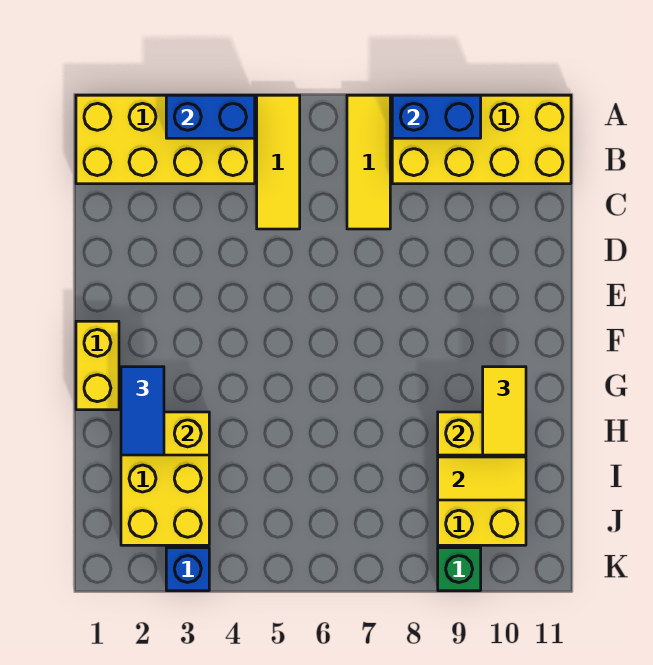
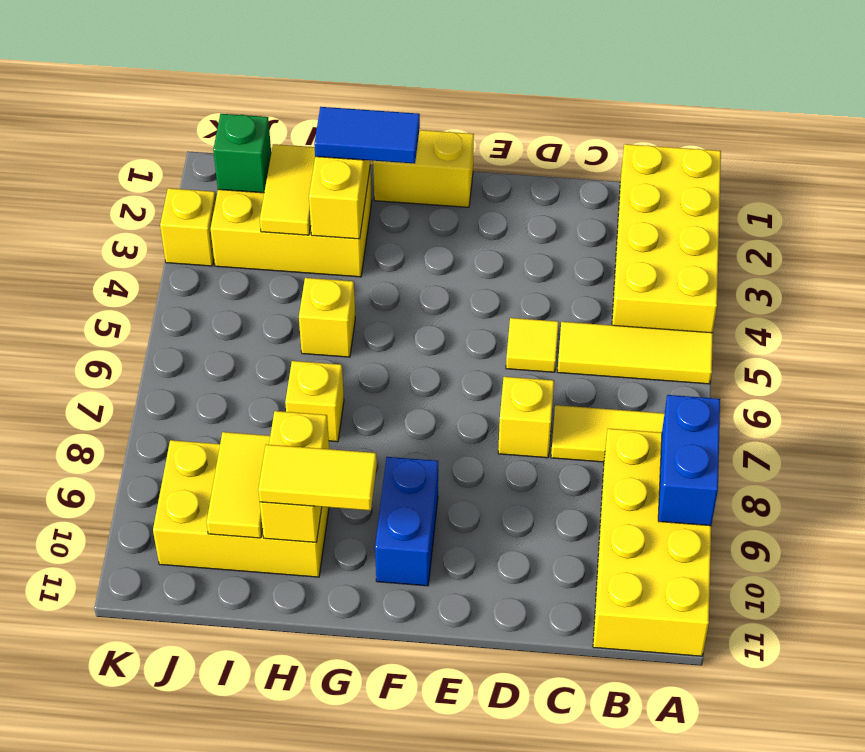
blue 1x2 brick [166,95,255,138] -> blue 1x2 brick moved to [375,457,438,586]
none -> yellow 1x1 tile [506,318,559,372]
none -> yellow 1x1 brick [498,377,554,458]
none -> yellow 1x1 brick [299,278,355,357]
none -> yellow 1x1 brick [285,361,344,442]
none -> yellow 1x2 tile [260,144,315,235]
blue 1x1 brick [166,548,209,591] -> yellow 1x1 brick [160,188,216,266]
green 1x1 brick [438,548,481,591] -> green 1x1 brick moved to [213,114,271,193]

